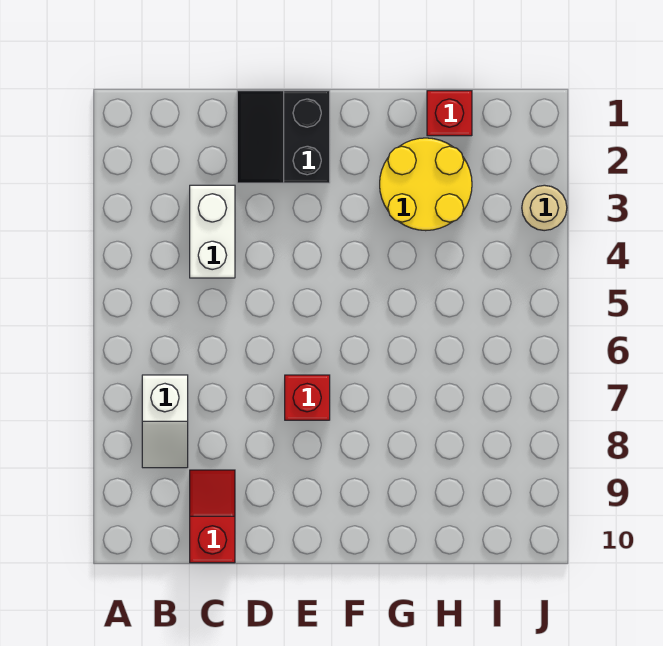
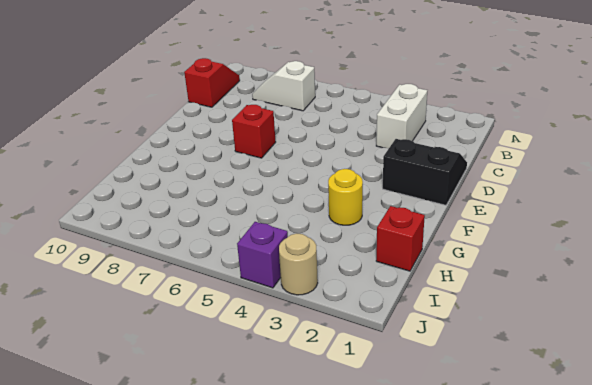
white 1x2 brick [190,185,235,278] -> white 1x2 brick turned to [376,84,427,148]
red 1x2 slope [190,470,235,563] -> red 1x2 slope turned to [184,58,240,107]
yellow 2x2 round brick [380,138,472,231] -> yellow 1x1 round brick [328,169,363,225]
none -> purple 1x1 brick [237,222,288,288]

